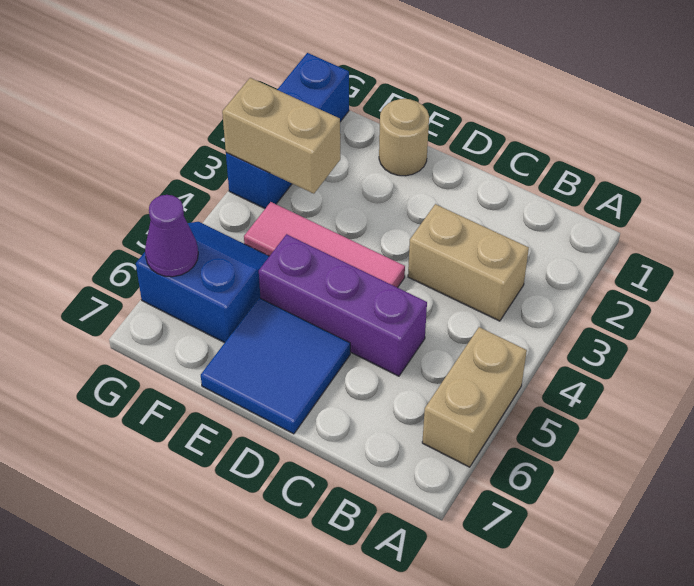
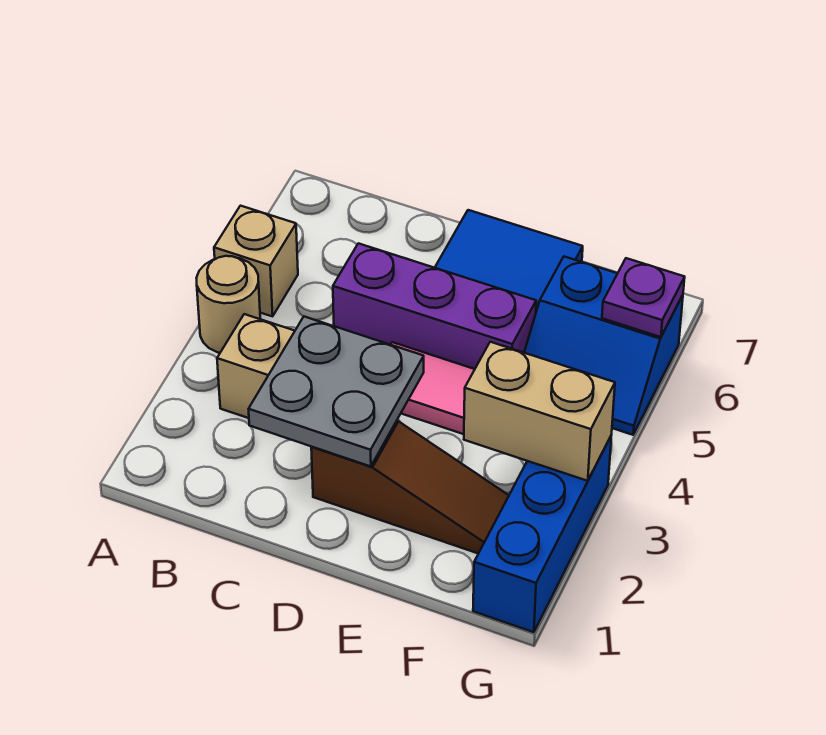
tan 1x2 brick [422,327,527,467] -> tan 1x1 brick [214,206,298,316]
none -> grey 2x2 plate [249,317,424,466]
none -> brown 1x3 slope [311,421,509,554]
tan 1x1 round brick [379,99,429,176] -> tan 1x1 round brick moved to [197,256,260,353]
purple 1x1 cone [145,195,198,277] -> purple 1x1 plate [602,258,685,337]

